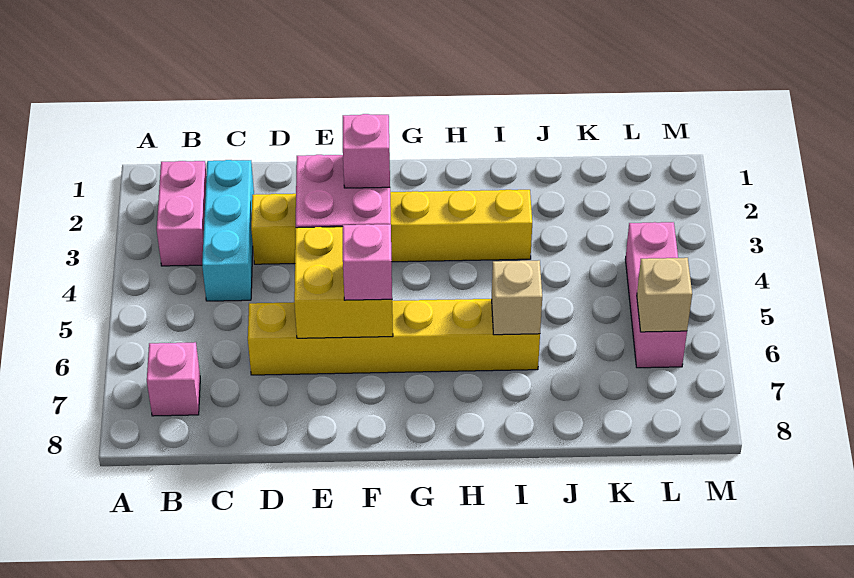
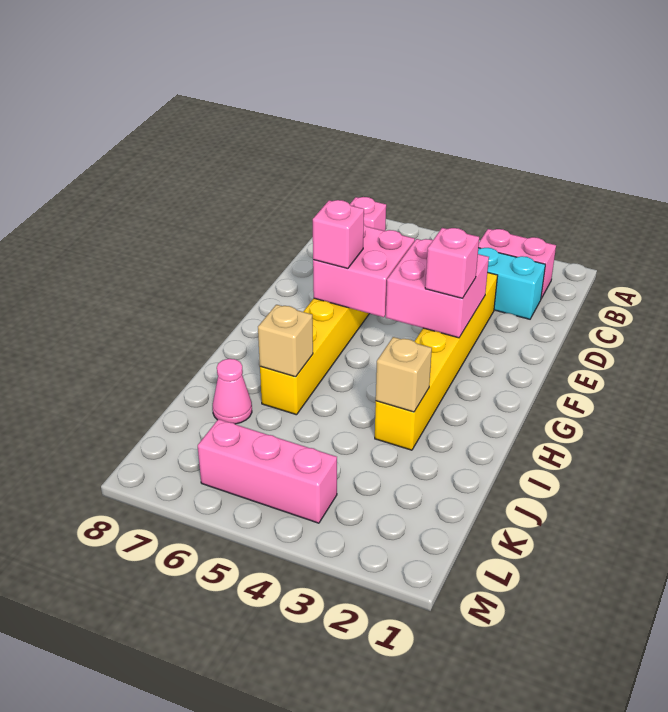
yellow 2x2 brick [294,227,393,338] -> pink 2x2 brick [313,225,415,317]
none -> pink 1x1 cone [213,359,252,424]
tan 1x1 brick [637,258,692,332] -> tan 1x1 brick moved to [376,337,432,412]

